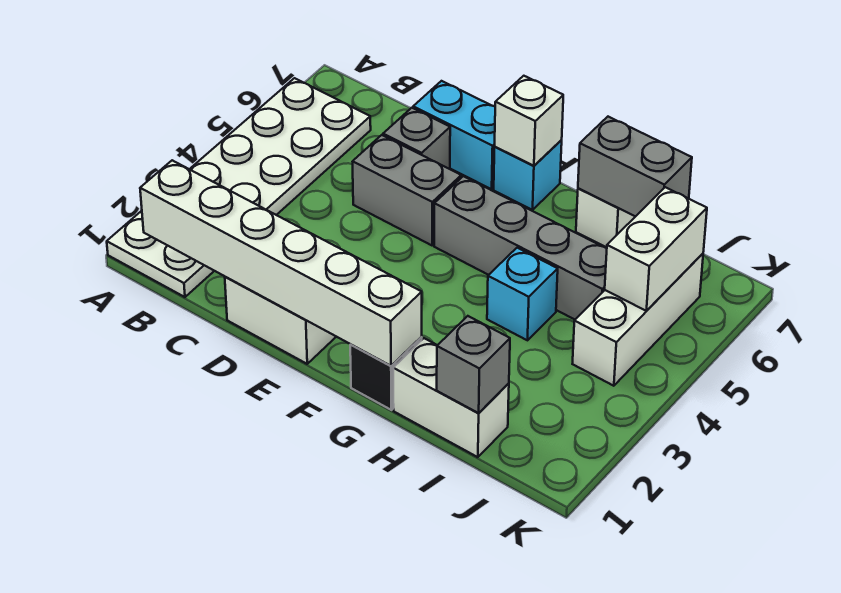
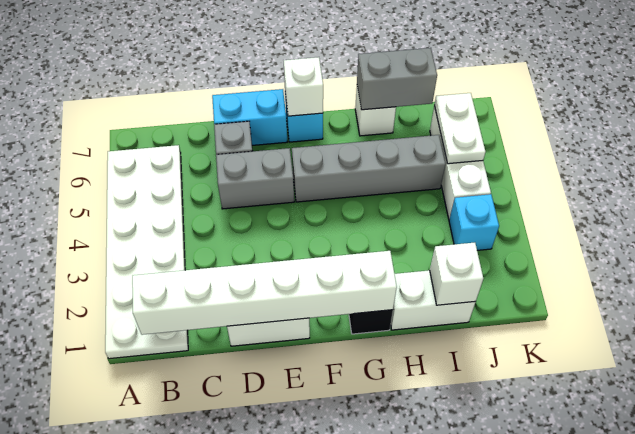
cyan 1x1 brick [487,248,558,340] -> cyan 1x1 brick moved to [449,194,499,250]
grey 1x1 brick [437,316,510,413] -> white 1x1 brick [430,243,483,305]
white 1x2 brick [605,187,707,311] -> white 1x2 plate [434,93,486,164]

